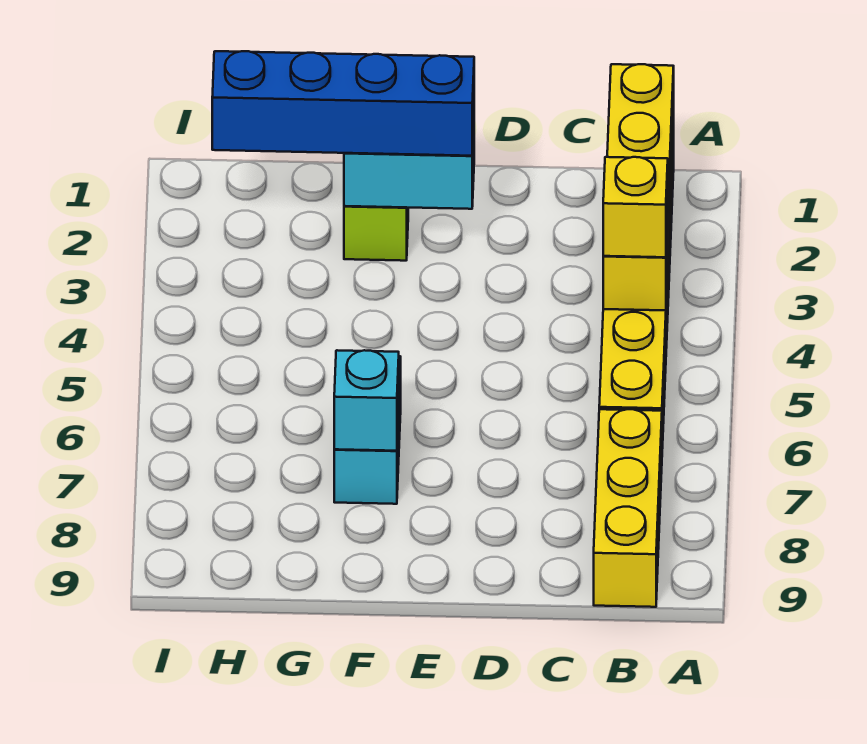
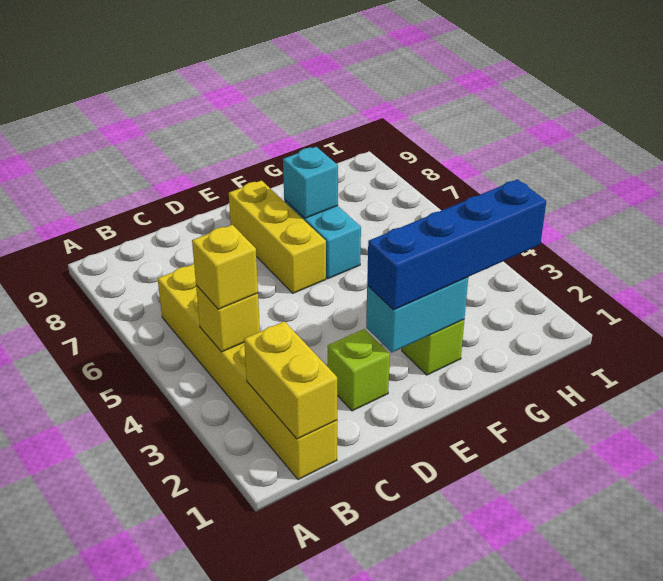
yellow 1x3 brick [594,409,662,607] -> yellow 1x3 brick moved to [229,180,326,293]
none -> lime 1x1 brick [328,329,390,411]

